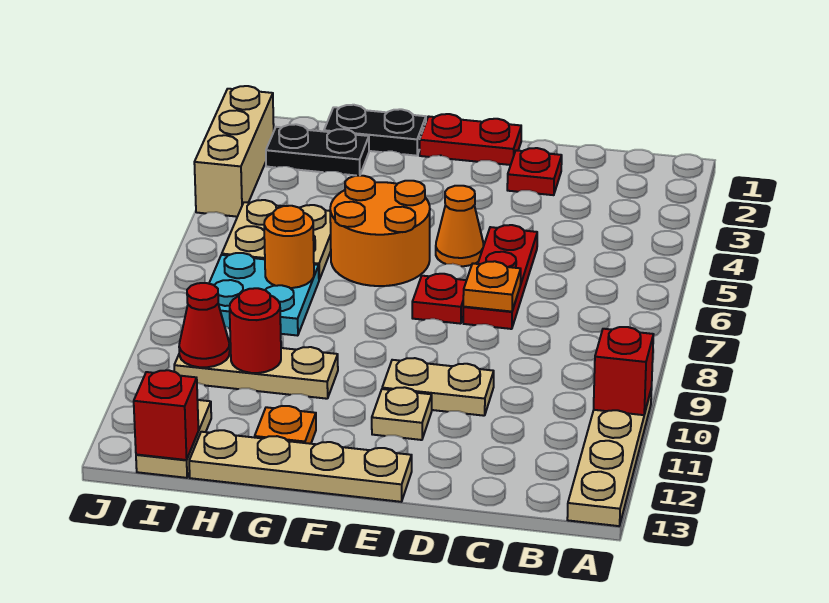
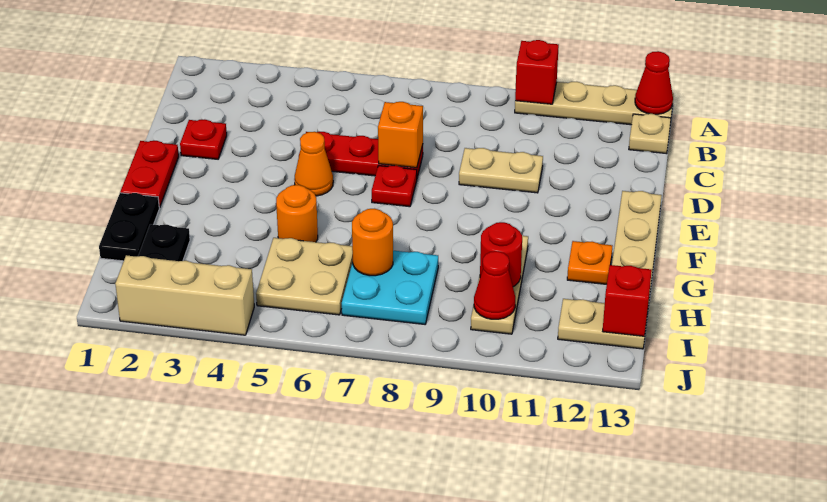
none -> red 1x1 cone [635,51,673,114]
orange 1x1 plate [463,261,521,312] -> orange 1x1 brick [378,102,423,168]
tan 1x2 plate [382,358,494,416] -> tan 1x2 plate turned to [459,148,543,193]
tan 1x1 plate [372,387,432,440] -> tan 1x1 plate moved to [629,114,671,154]
orange 2x2 round brick [330,176,430,286] -> orange 1x1 round brick [276,185,318,242]

